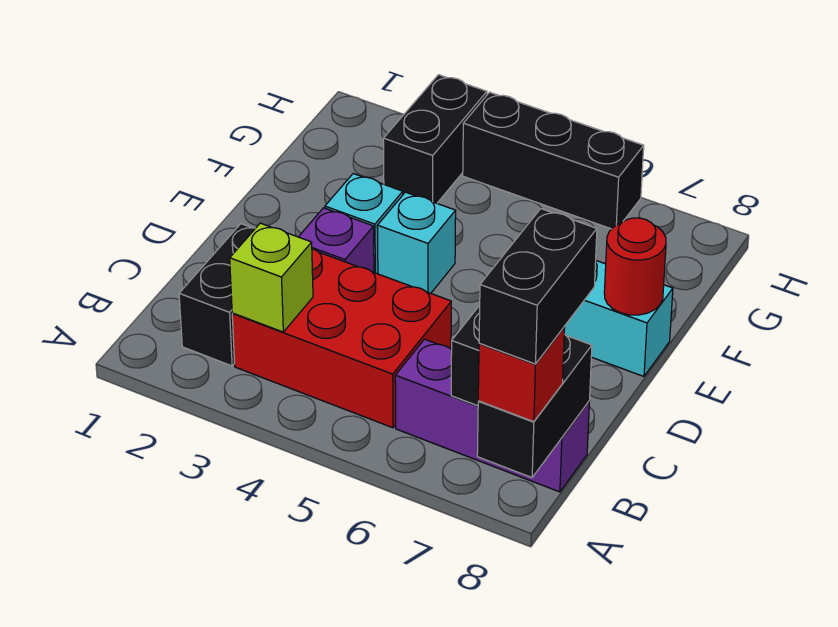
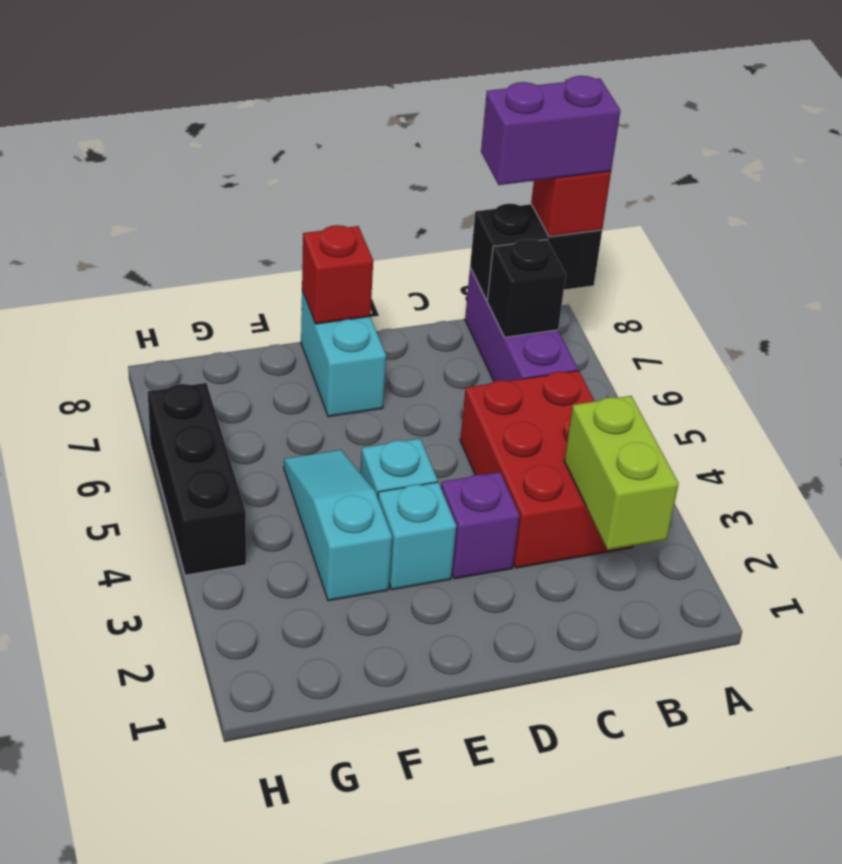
black 1x2 brick [479,209,597,364] -> purple 1x2 brick [481,76,620,185]
black 1x2 brick [179,224,255,366] -> none
lime 1x1 brick [230,223,313,332] -> lime 1x2 brick [564,396,679,550]
red 1x1 round brick [604,218,666,315] -> red 1x1 brick [302,225,373,324]
none -> cyan 1x3 slope [284,450,392,601]
black 1x2 brick [383,75,487,203] -> none

